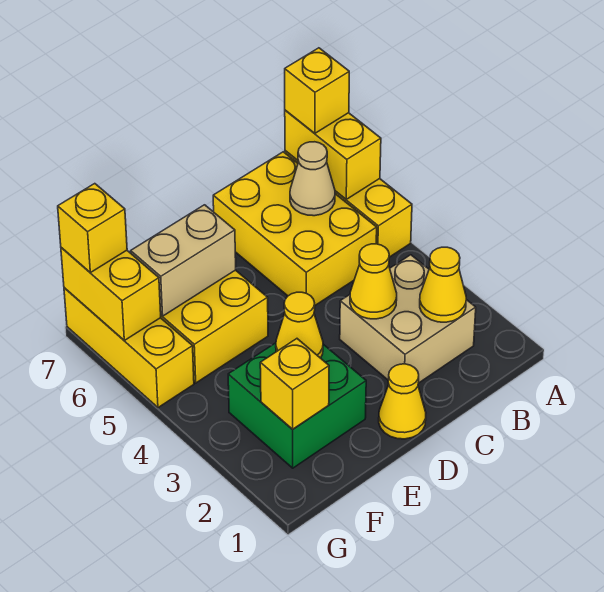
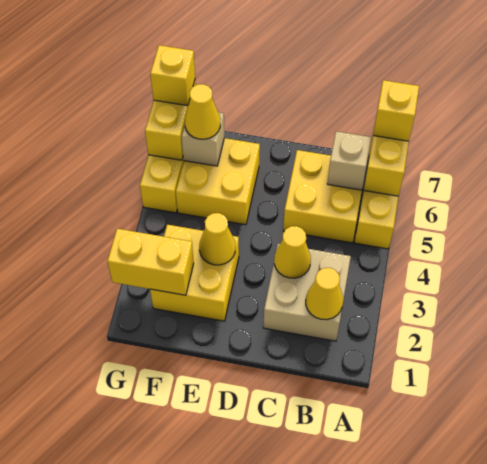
yellow 2x3 brick [213,152,377,305] -> yellow 2x2 brick [283,150,362,243]
tan 1x1 cone [290,142,335,216] -> tan 1x1 brick [327,131,371,190]
yellow 1x1 cone [379,364,426,439] -> yellow 1x1 cone moved to [185,84,220,139]
green 2x2 brick [228,343,366,468] -> yellow 2x2 brick [150,225,239,321]
tan 1x2 brick [131,205,236,316] -> tan 1x1 brick [182,112,224,166]
yellow 1x1 brick [260,339,329,429] -> yellow 1x2 brick [108,229,194,295]

